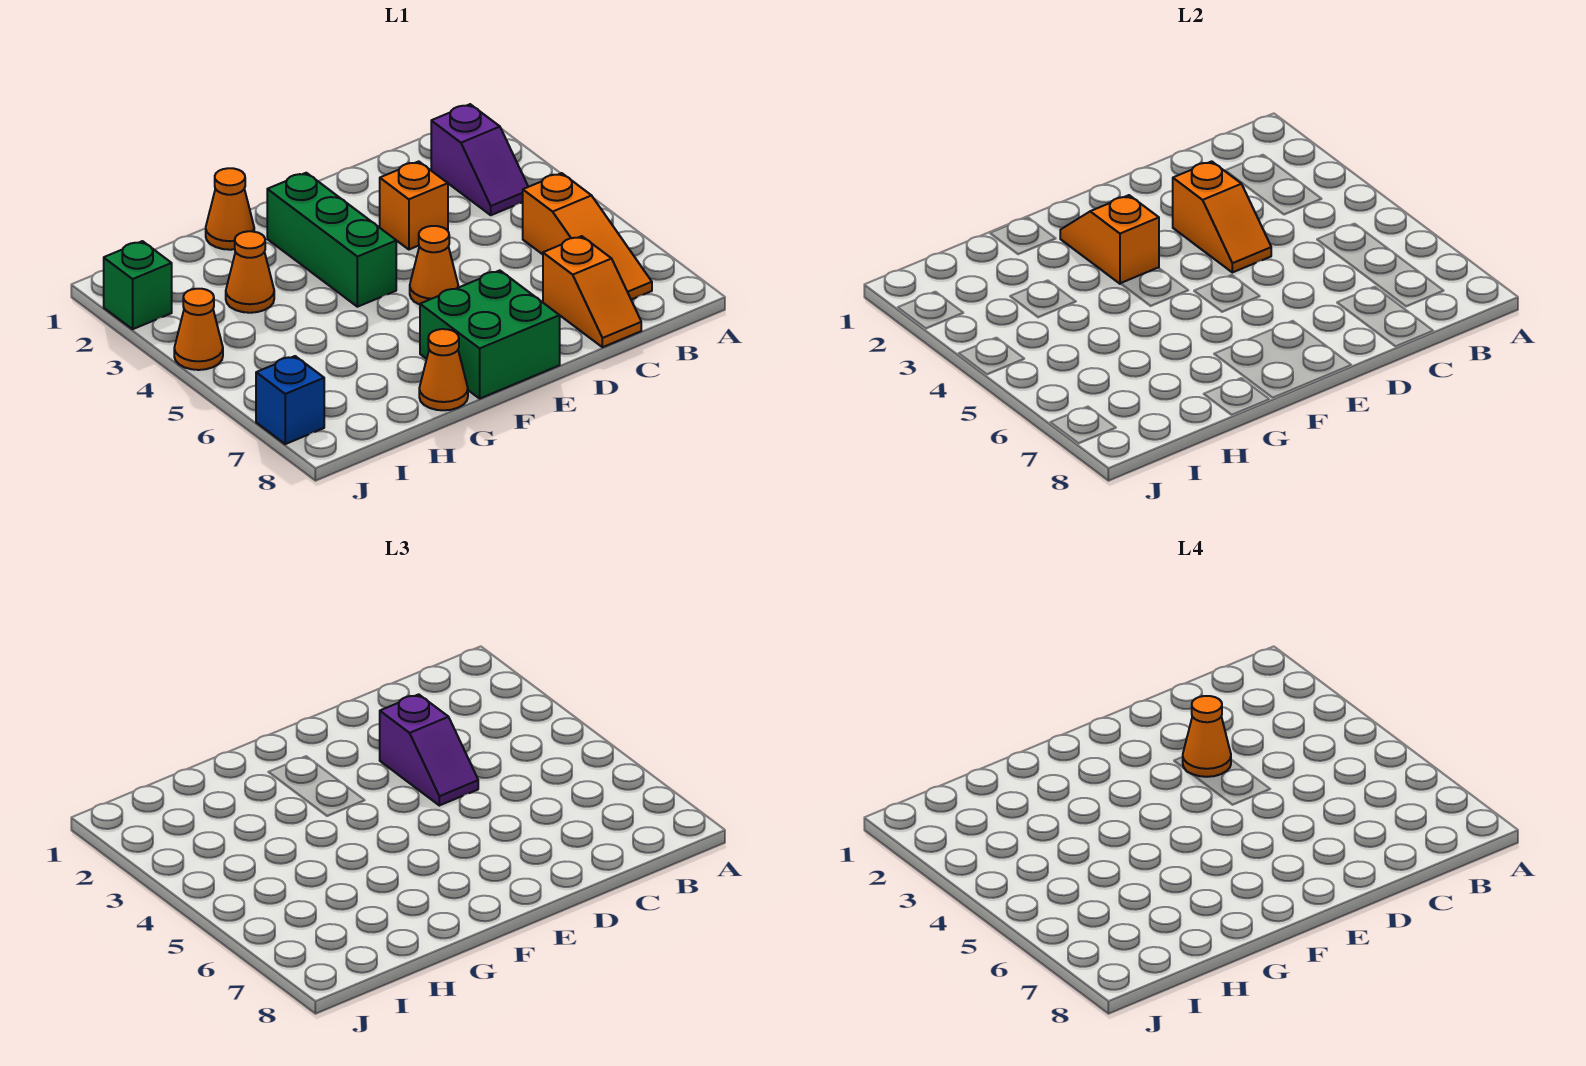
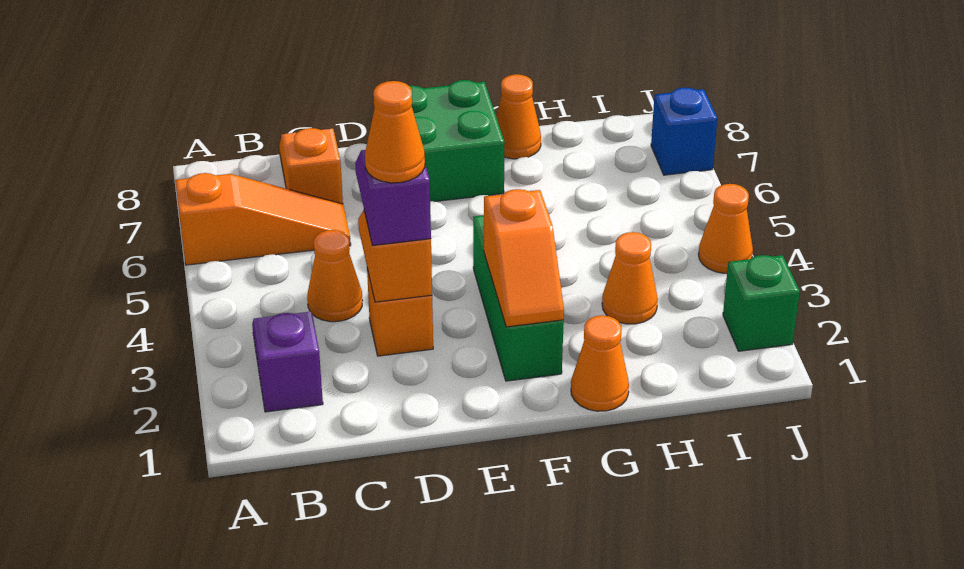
orange 1x3 slope [522,173,652,300] -> orange 1x3 slope turned to [175,173,351,265]
orange 1x1 cone [410,226,458,305] -> orange 1x1 cone moved to [307,230,363,322]

